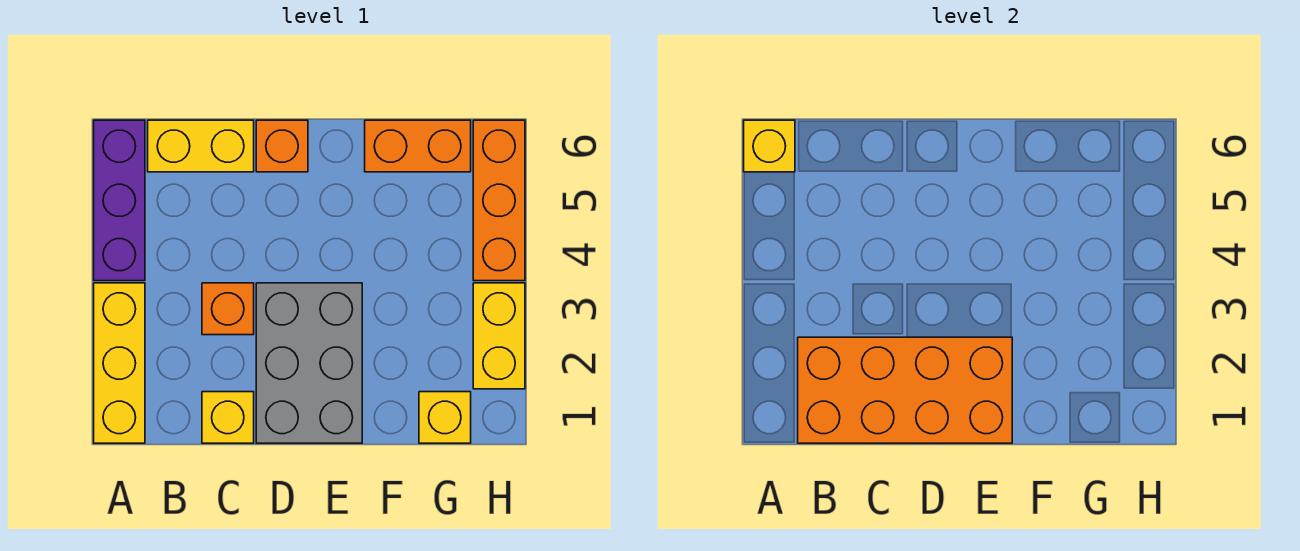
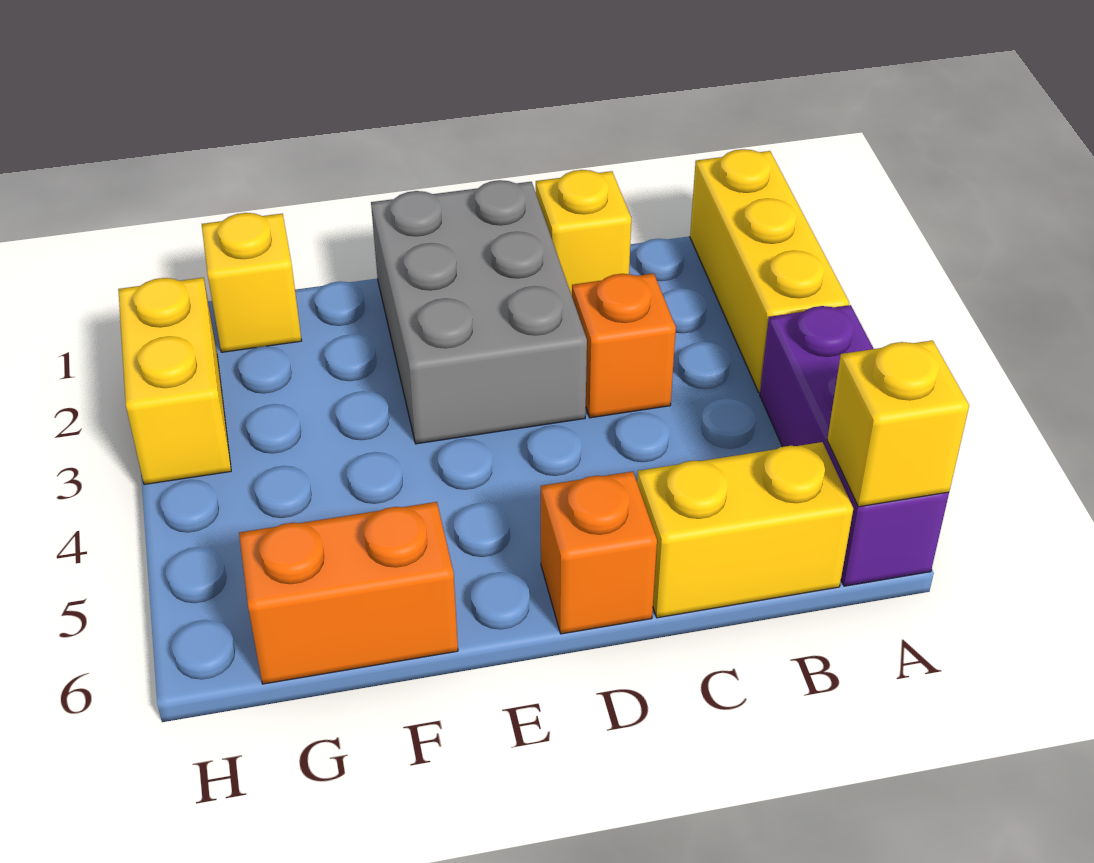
orange 2x4 brick [798,337,1012,443] -> none
orange 1x3 brick [473,120,525,281] -> none

